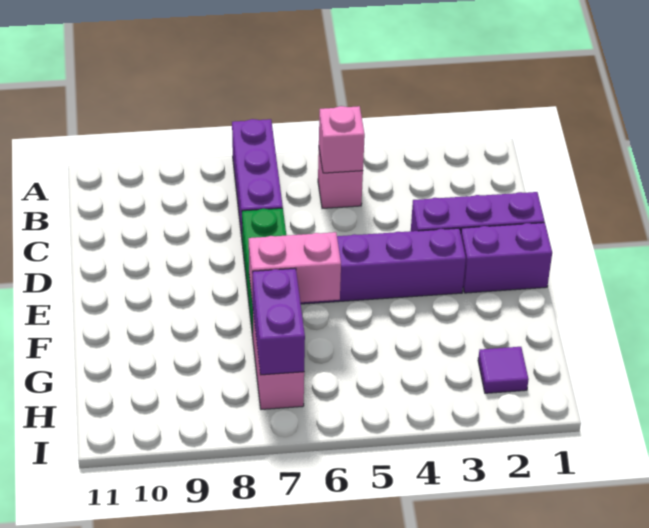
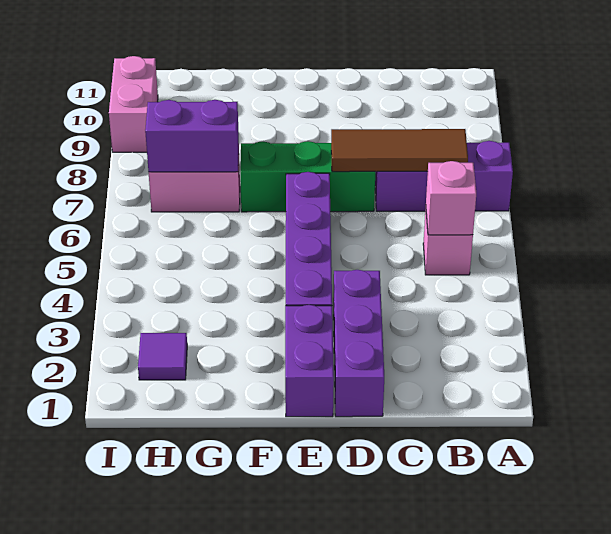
none -> brown 1x3 tile [331,129,468,172]
pink 1x2 brick [249,232,341,304] -> pink 1x2 brick moved to [109,56,158,152]

